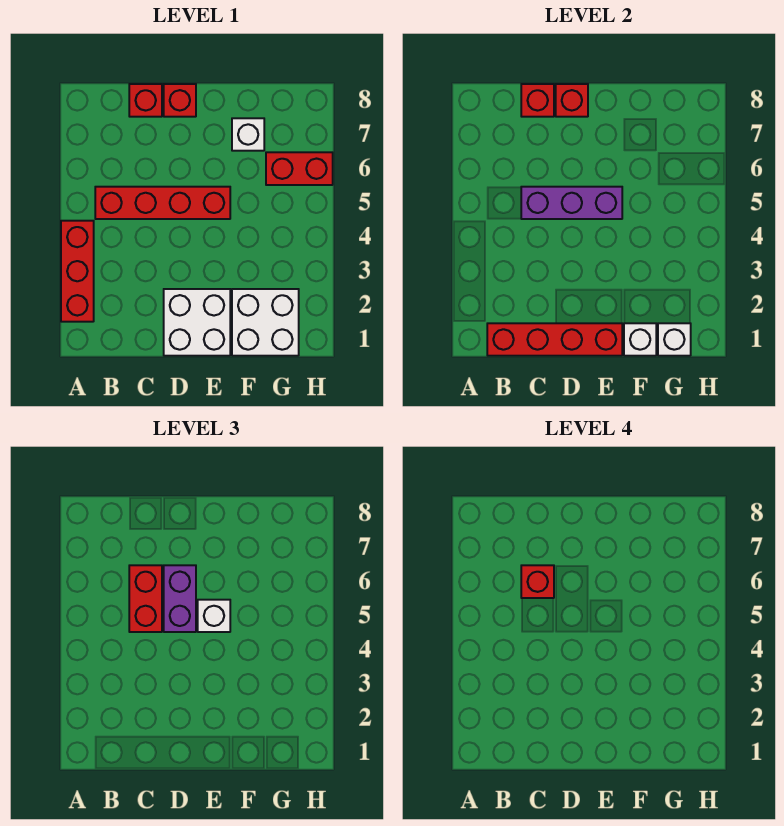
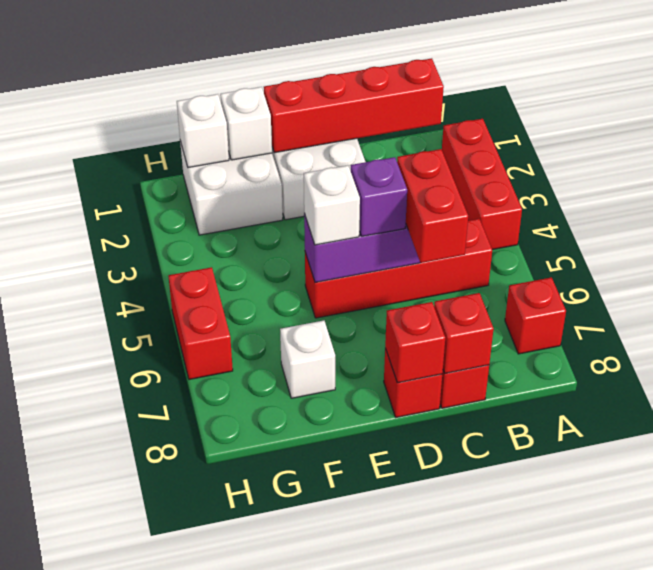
red 1x1 brick [521,565,554,598] -> red 1x1 brick moved to [505,277,566,354]
purple 1x2 brick [164,565,196,632] -> purple 1x1 brick [351,157,407,236]
red 1x2 brick [266,152,333,185] -> red 1x2 brick turned to [169,267,233,379]

